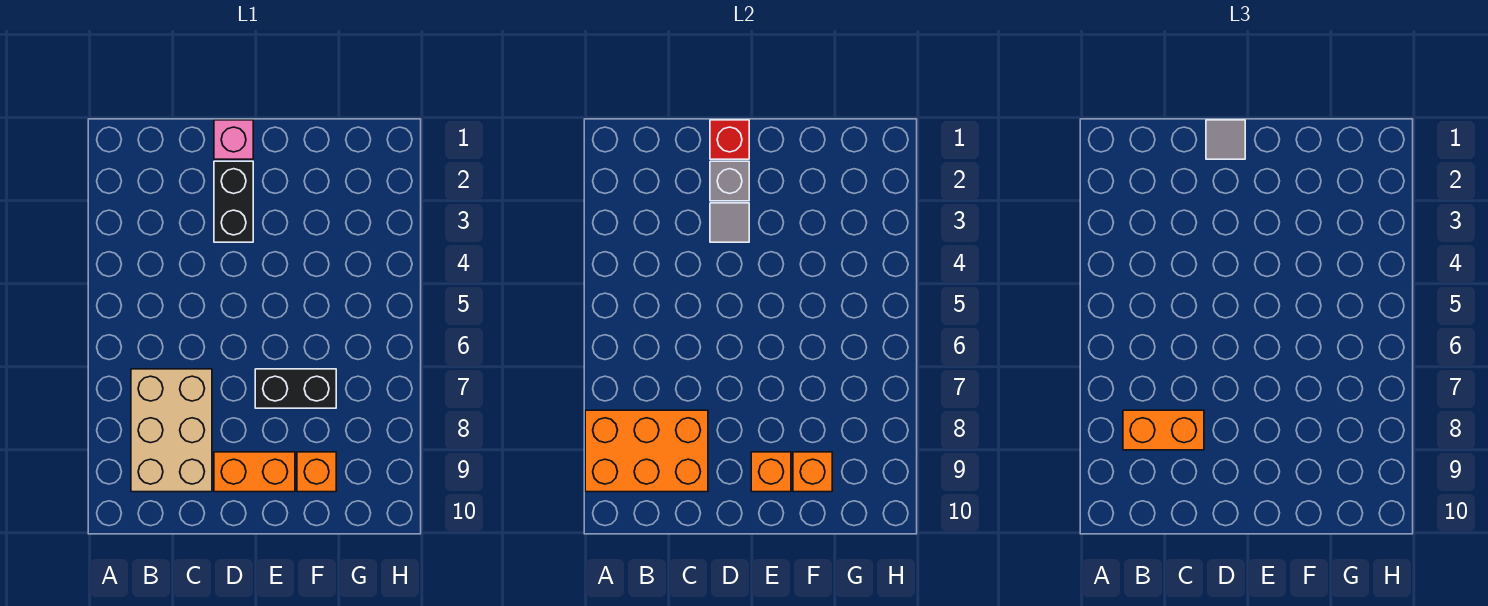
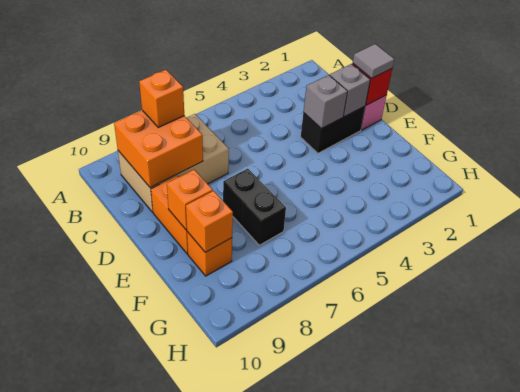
orange 2x3 brick [585,410,708,492] -> orange 2x2 brick [114,110,203,188]
orange 1x2 brick [1123,410,1204,450] -> orange 1x1 brick [139,70,184,127]
grey 1x1 tile [710,203,749,242] -> grey 1x1 brick [303,75,347,129]

